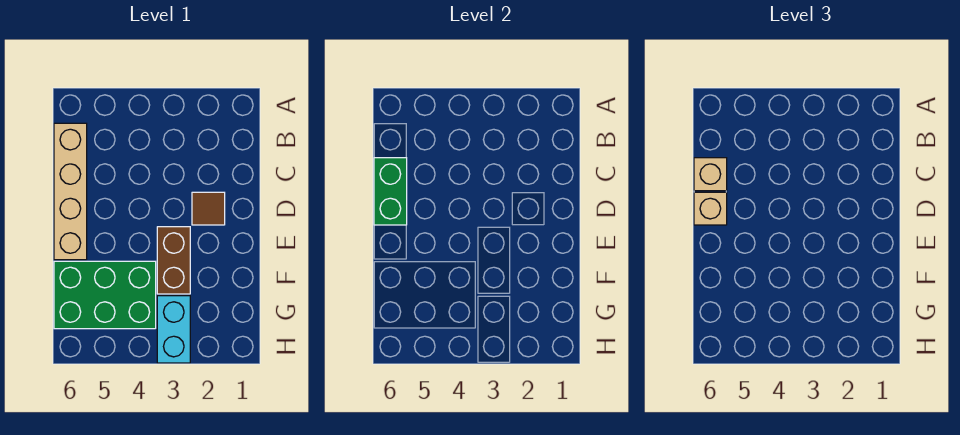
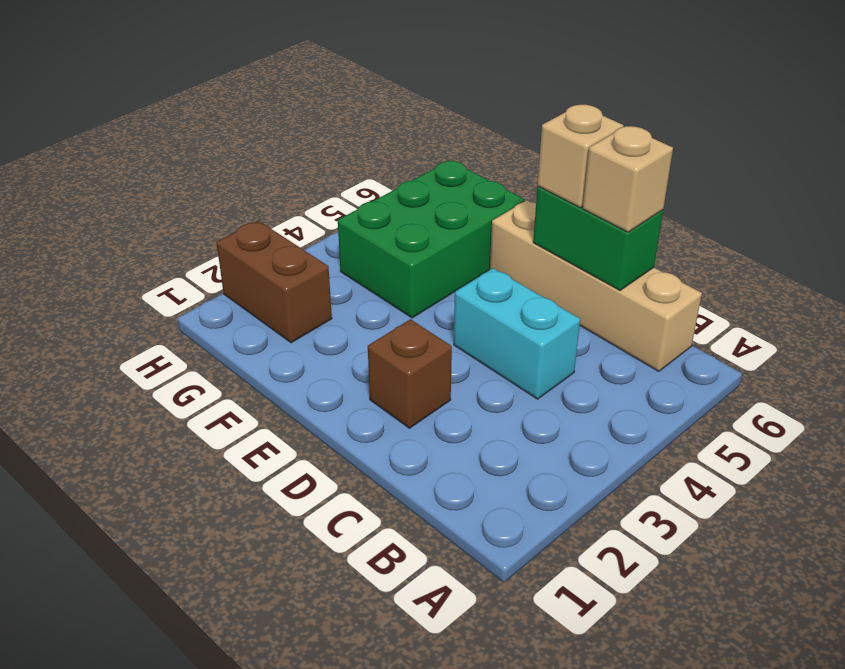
brown 1x1 tile [192,192,225,225] -> brown 1x1 brick [368,319,452,428]
brown 1x2 brick [157,227,190,294] -> brown 1x2 brick moved to [217,221,332,343]
cyan 1x2 brick [157,296,190,363] -> cyan 1x2 brick moved to [454,268,580,399]

